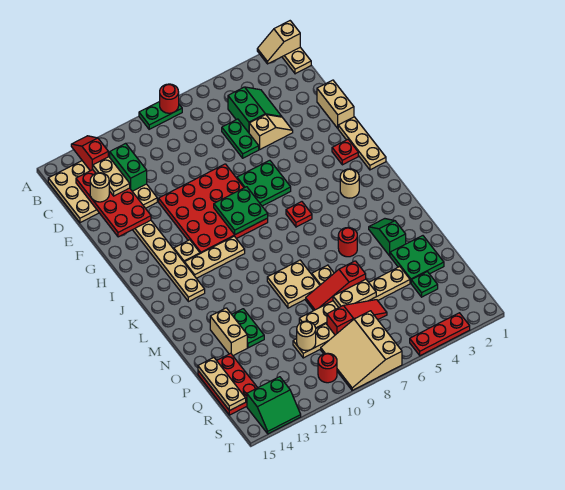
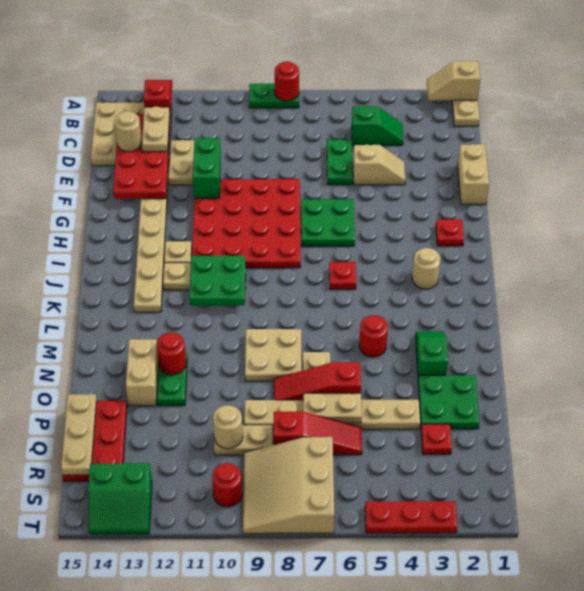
green 2x2 slope [228,87,282,133] -> green 1x2 slope [352,106,403,146]
green 1x2 brick [110,143,147,191] -> green 1x2 brick moved to [193,138,221,198]
tan 1x3 plate [338,117,386,170] -> none
green 2x2 plate [214,187,268,234] -> green 2x2 plate moved to [189,256,245,305]
none -> red 1x1 round brick [157,332,186,375]
green 1x1 plate [411,272,438,297] -> red 1x1 plate [421,424,452,454]

